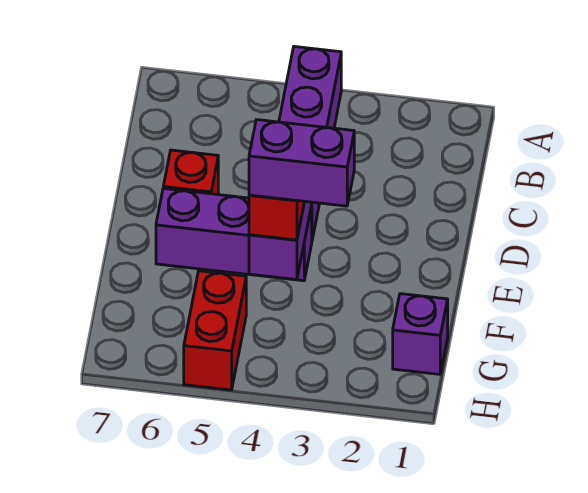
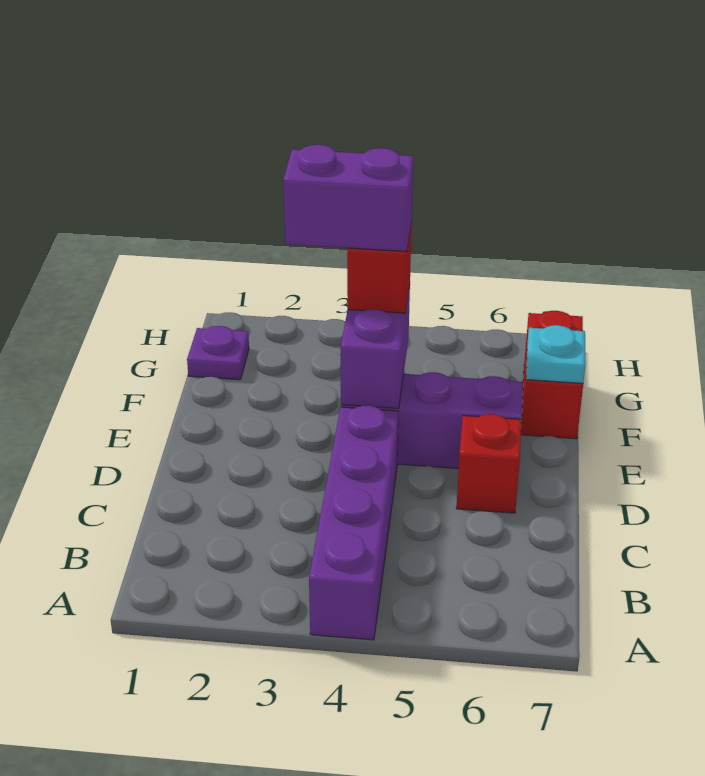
none -> cyan 1x1 plate [526,325,586,383]
purple 1x1 brick [393,294,448,374] -> purple 1x1 plate [187,326,249,380]
red 1x2 brick [184,271,246,390] -> red 1x2 brick moved to [521,311,583,439]

